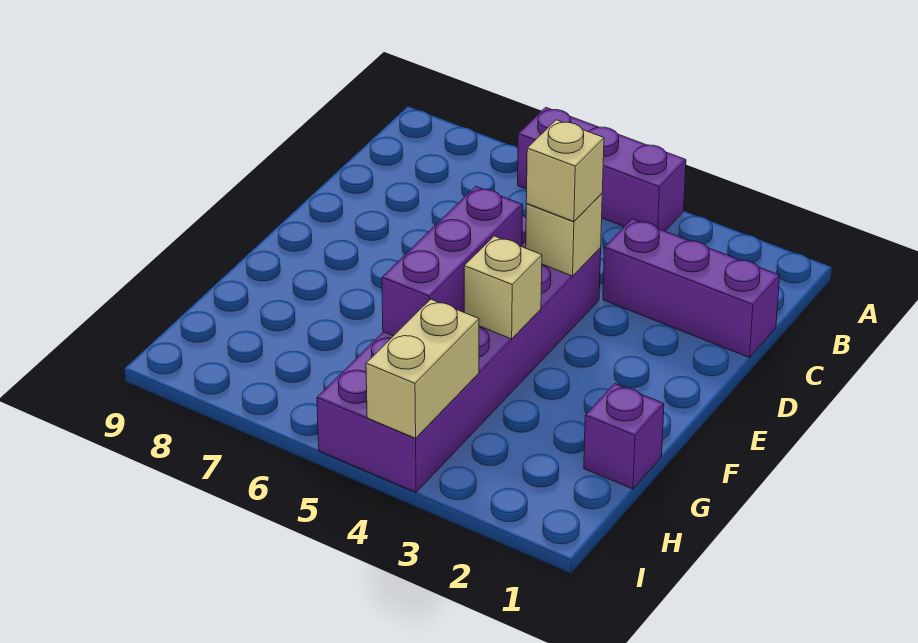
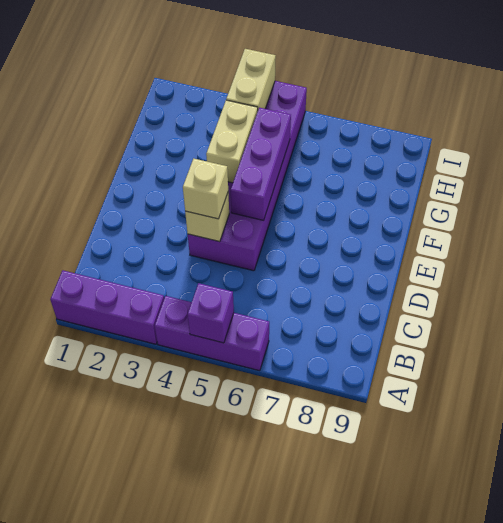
purple 1x3 brick [603,219,780,358] -> purple 1x3 brick moved to [50,270,164,344]
tan 1x1 brick [464,236,542,339] -> tan 1x2 brick [206,100,258,183]
purple 1x1 brick [584,384,664,489] -> purple 1x1 brick moved to [188,283,234,343]

